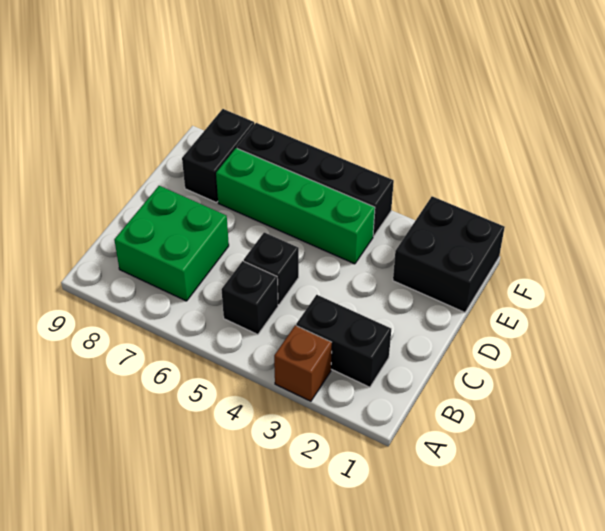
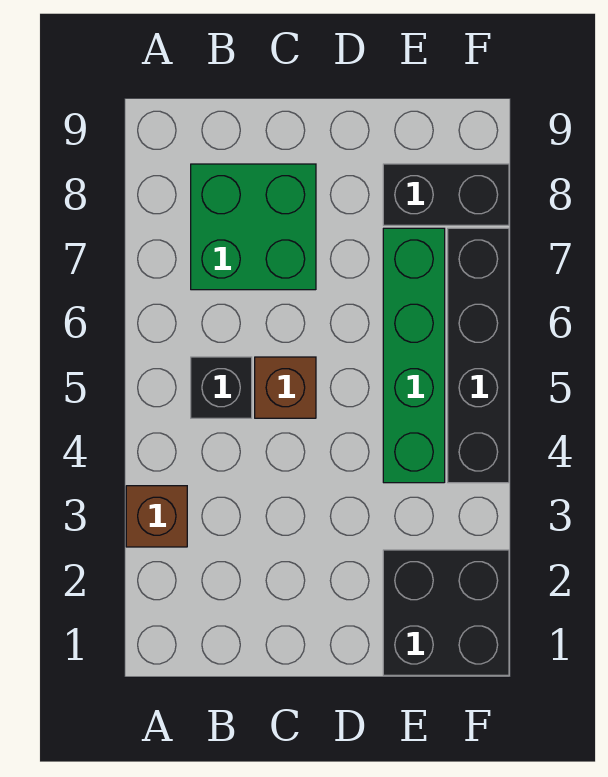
black 1x2 brick [296,295,391,387] -> none
black 1x1 brick [244,232,299,305] -> brown 1x1 brick [255,357,316,418]

